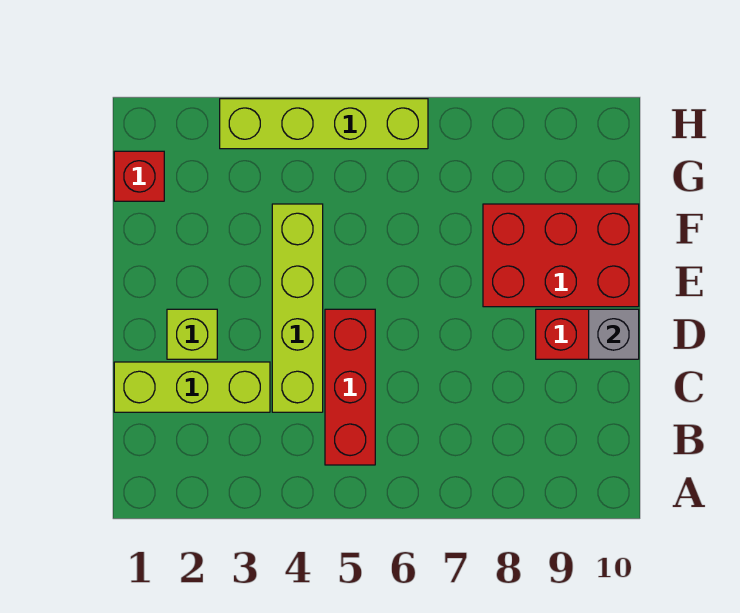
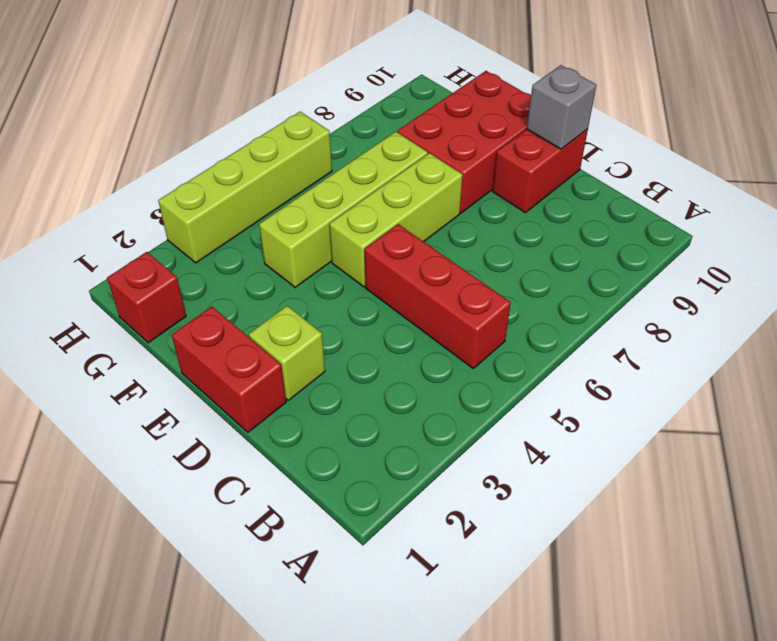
lime 1x3 brick [114,362,270,412] -> lime 1x3 brick moved to [330,153,463,287]
lime 1x4 brick [272,204,323,412] -> lime 1x4 brick turned to [259,132,428,287]
none -> red 1x2 brick [172,306,286,432]

